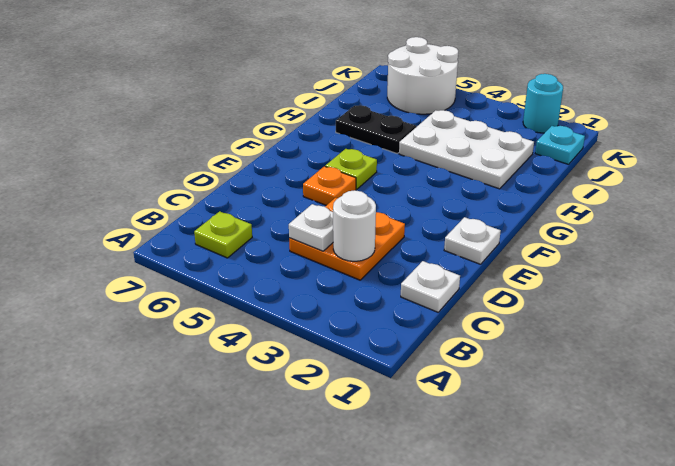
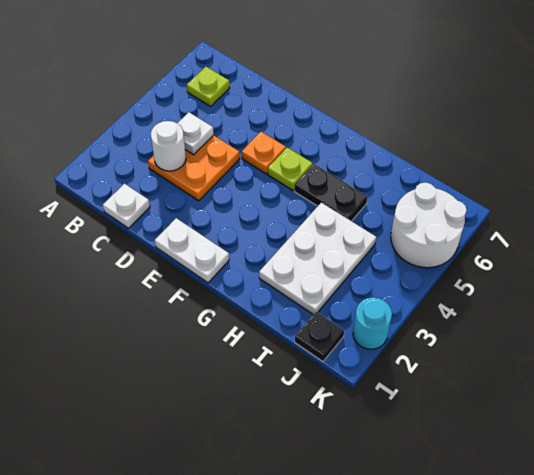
white 1x1 plate [444,217,501,264] -> white 1x2 plate [155,218,229,283]
black 1x2 plate [336,105,416,153] -> black 1x2 plate turned to [294,164,368,221]
cyan 1x1 plate [535,126,585,164] -> black 1x1 plate [295,312,344,362]

